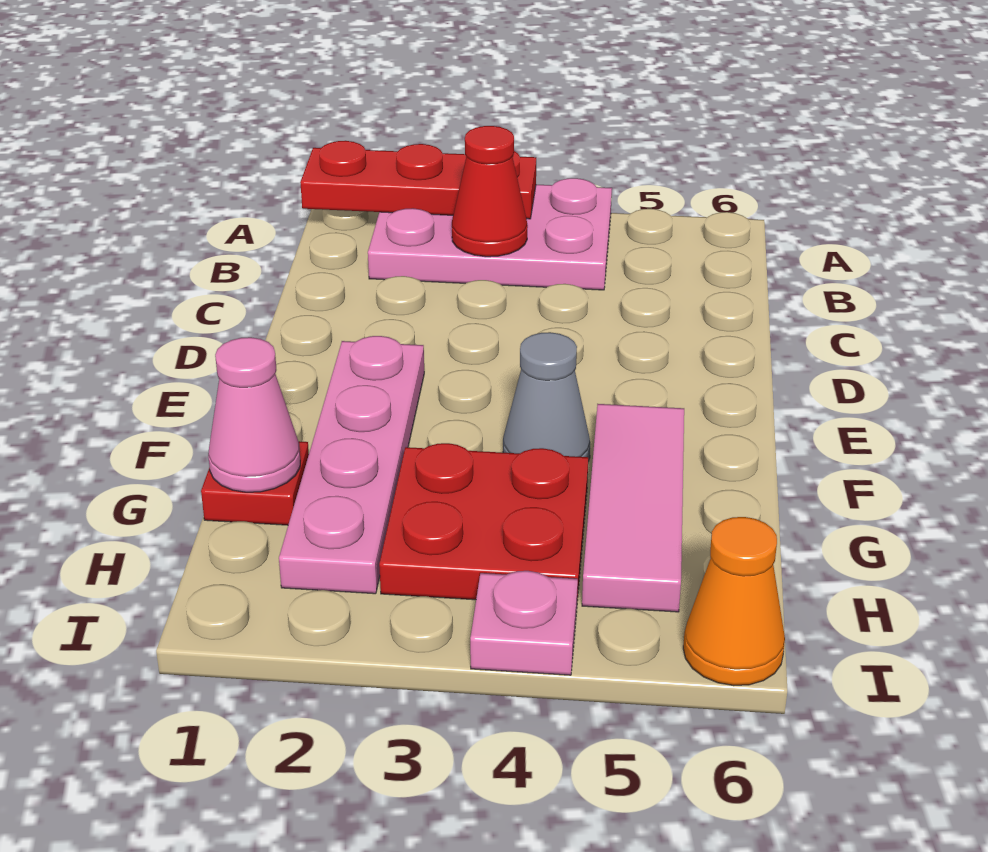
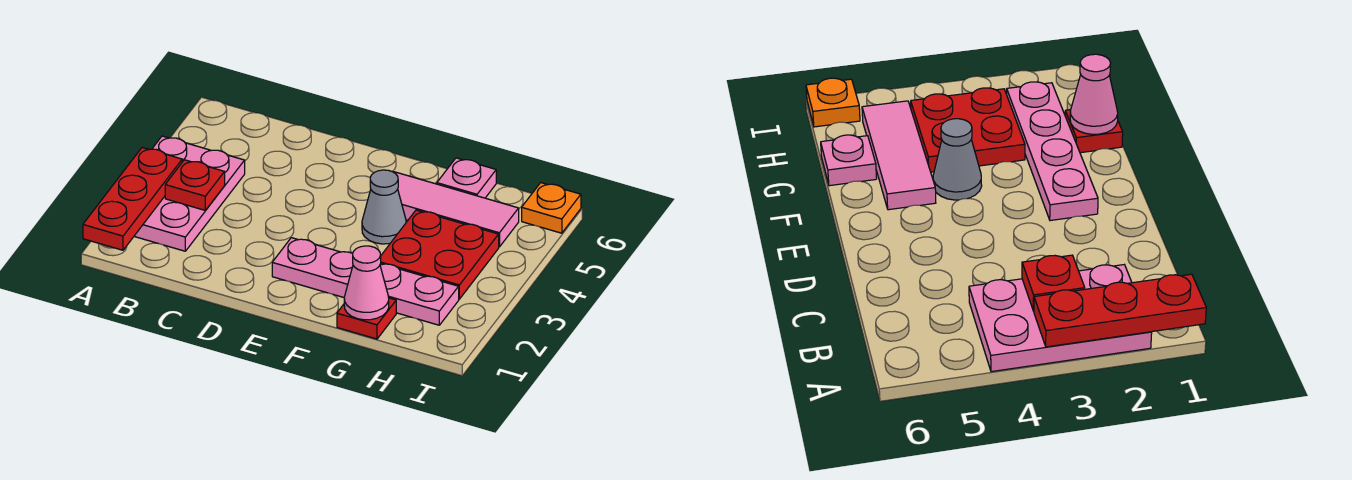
red 1x1 cone [452,126,528,257] -> red 1x1 plate [165,160,225,210]
pink 1x1 plate [470,571,578,675] -> pink 1x1 plate moved to [437,158,496,198]
orange 1x1 cone [683,517,785,686] -> orange 1x1 plate [522,183,581,233]

